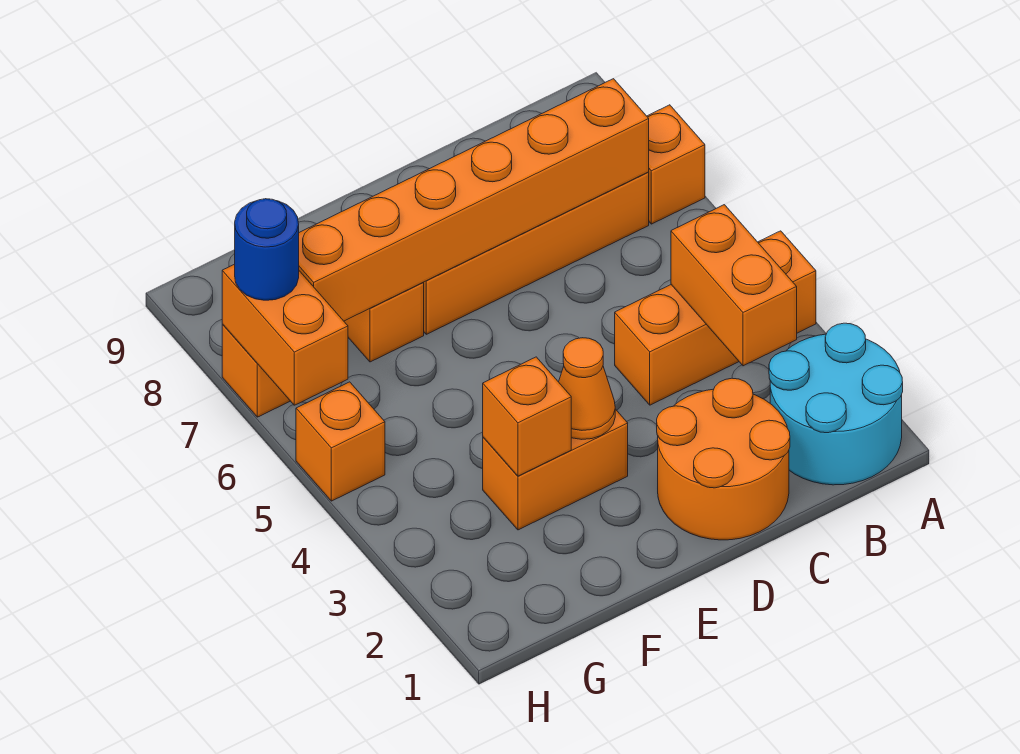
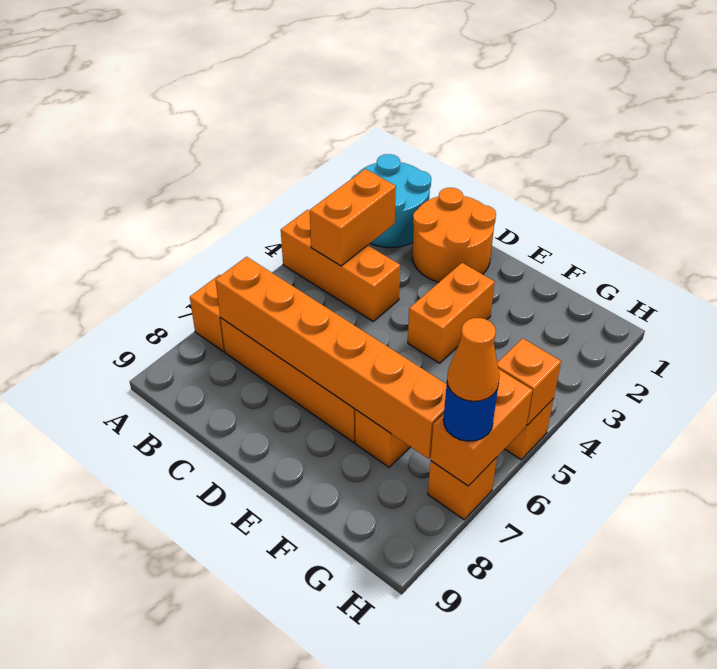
orange 1x2 brick [483,409,628,530] -> orange 1x2 brick turned to [408,263,495,363]
orange 1x1 cone [559,338,615,439] -> orange 1x1 cone moved to [447,318,500,401]
orange 1x1 brick [483,357,571,476] -> orange 1x1 brick moved to [497,338,561,425]

